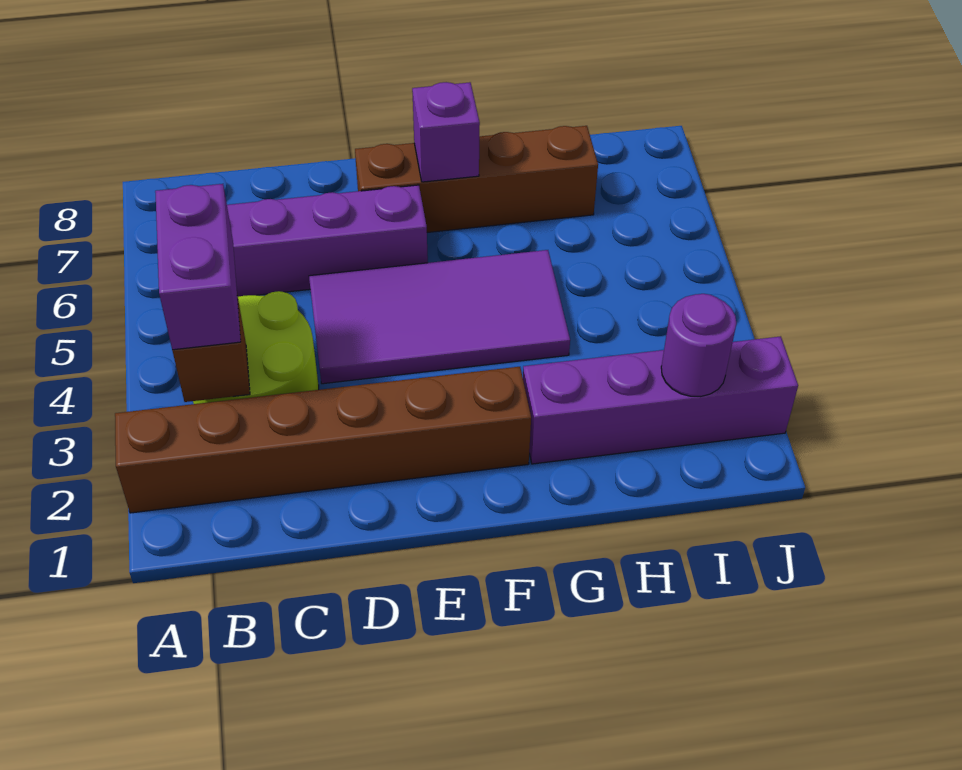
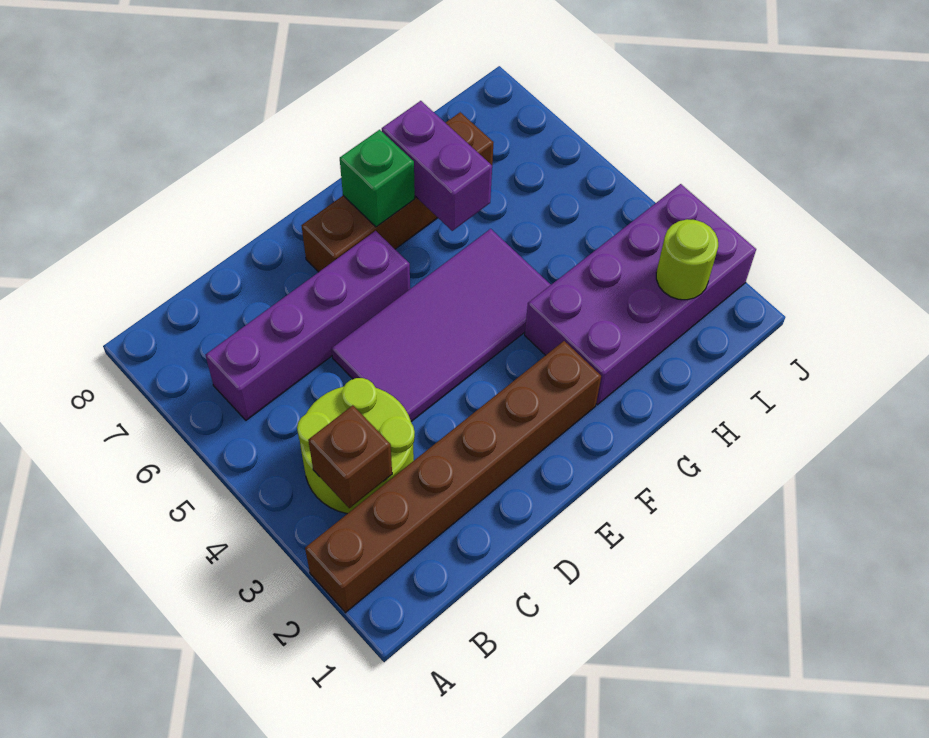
purple 1x2 brick [155,184,241,350] -> purple 1x2 brick moved to [382,101,492,231]
purple 1x1 brick [412,82,480,182] -> green 1x1 brick [340,130,415,227]
purple 1x4 brick [523,336,798,464] -> purple 2x4 brick [525,184,756,405]
purple 1x1 round brick [661,294,736,396] -> lime 1x1 round brick [656,219,718,300]

